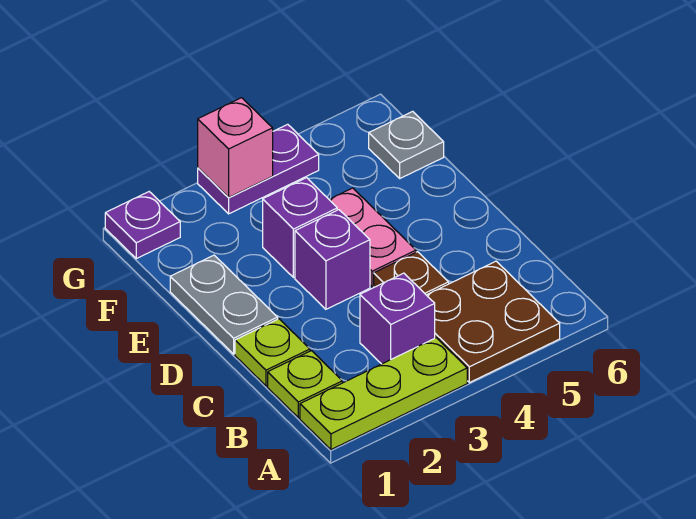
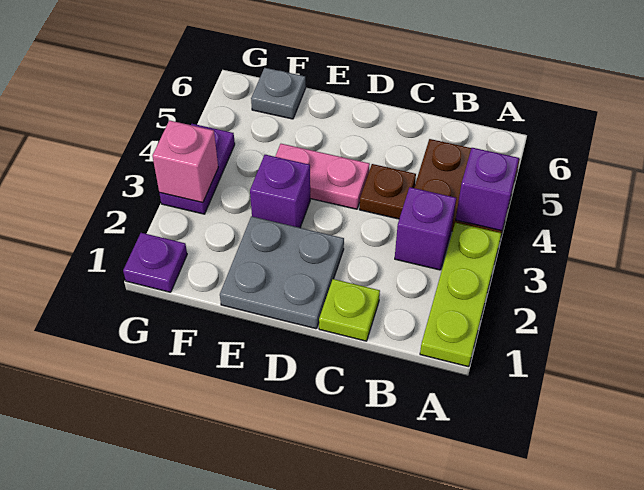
lime 1x1 plate [268,351,342,418] -> none
grey 1x2 plate [170,255,278,354] -> grey 2x2 plate [220,216,344,329]
purple 1x1 brick [295,210,370,309] -> purple 1x1 brick moved to [456,148,519,231]

